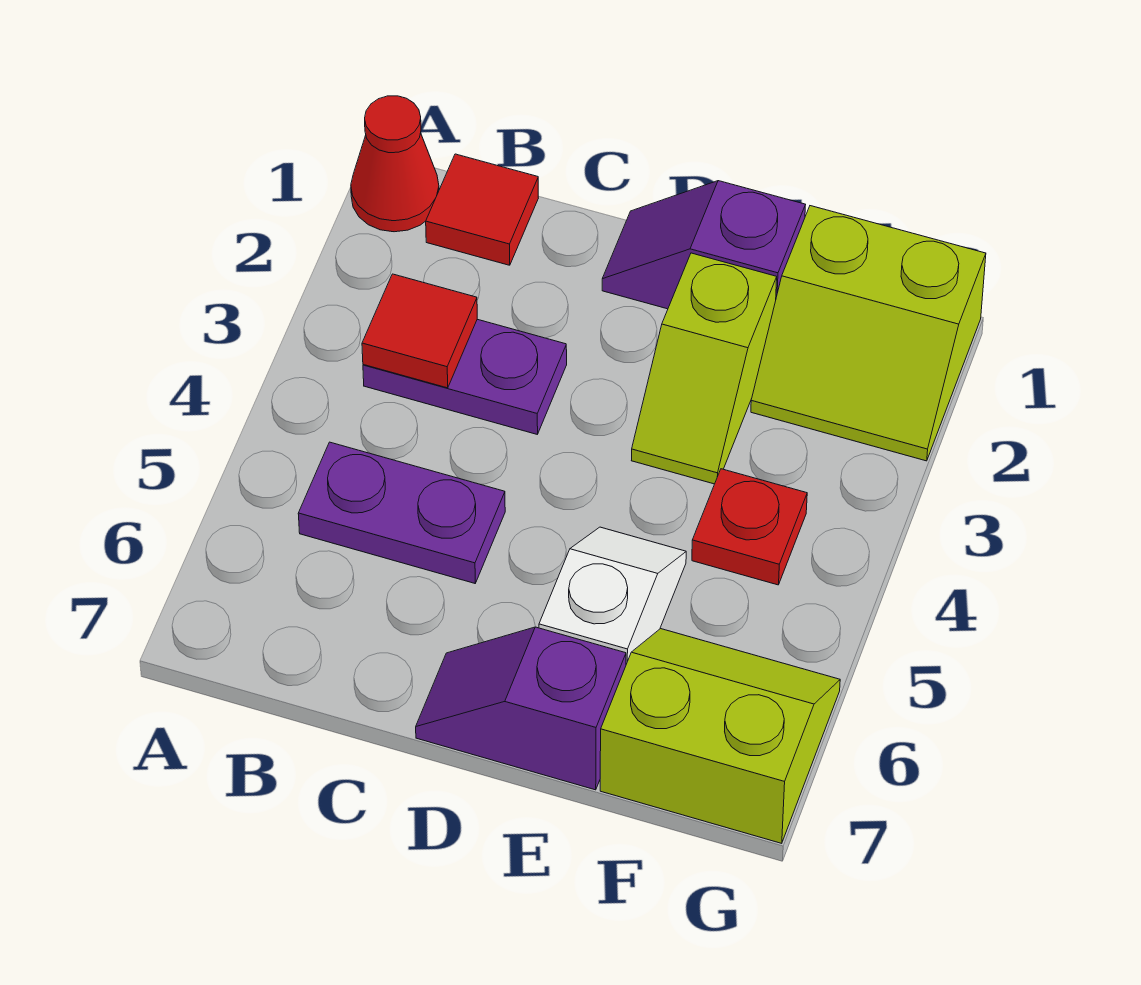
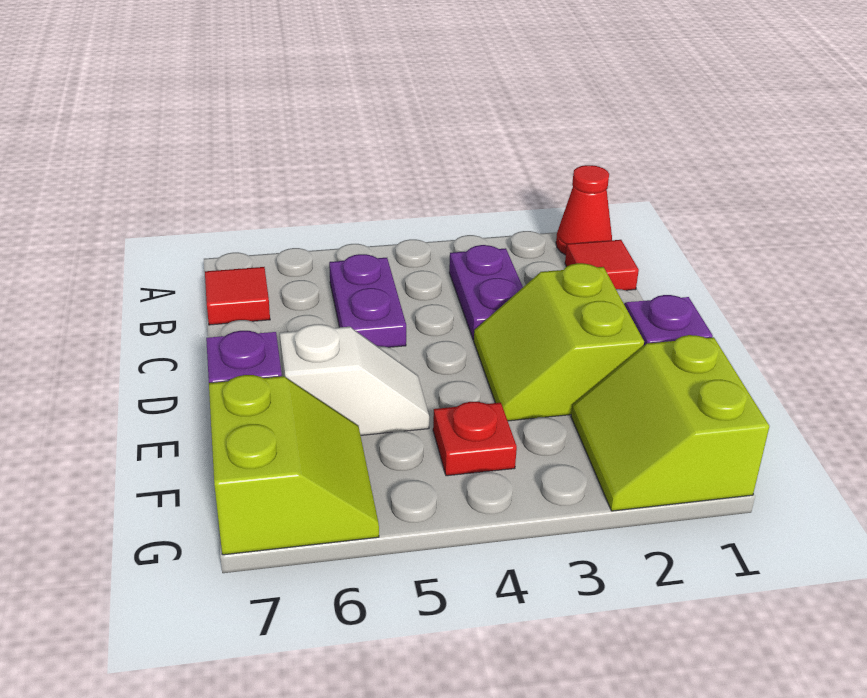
red 1x1 tile [362,274,477,388] -> red 1x1 tile moved to [205,267,270,325]
lime 1x2 slope [631,253,777,484] -> lime 2x2 slope [474,263,644,421]

